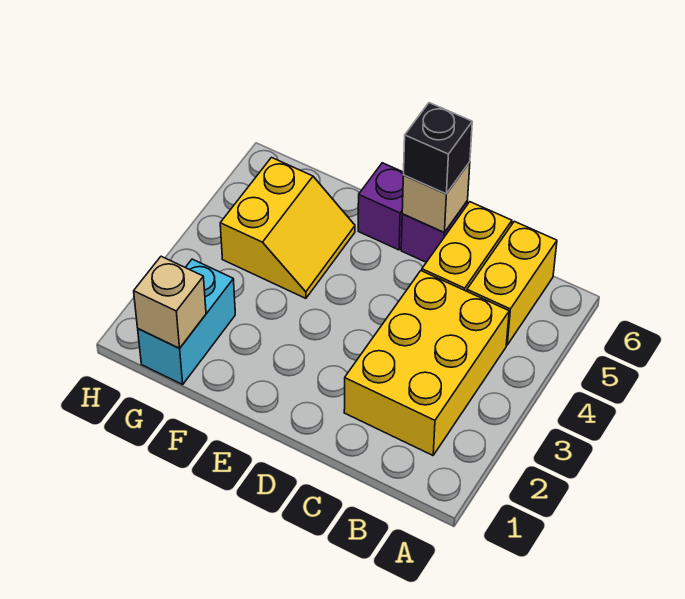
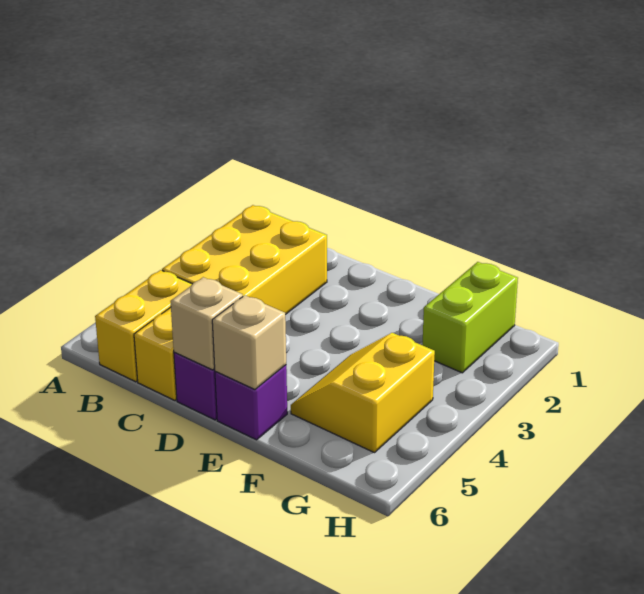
black 1x1 brick [403,103,472,194] -> none
cyan 1x2 brick [138,259,235,384] -> lime 1x2 brick [423,262,518,373]
tan 1x1 brick [134,256,206,348] -> tan 1x1 brick moved to [212,295,286,389]

